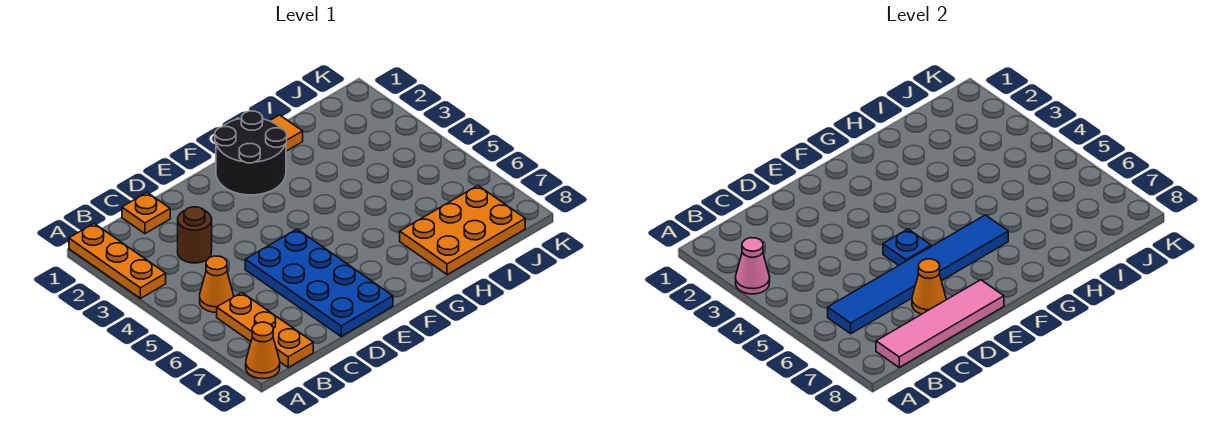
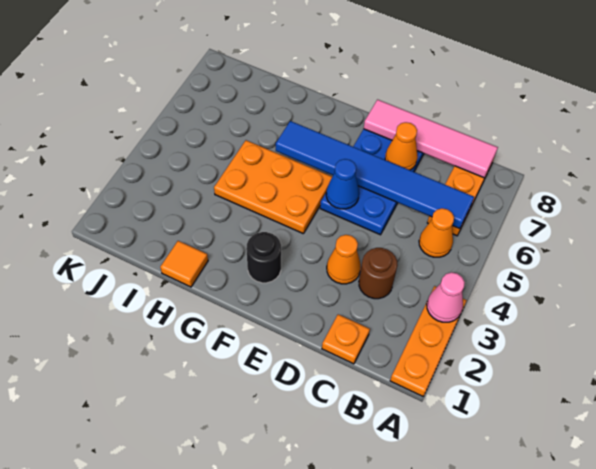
orange 1x1 cone [246,322,280,379] -> orange 1x1 cone moved to [327,235,361,284]
blue 1x1 plate [883,229,931,265] -> blue 1x1 cone [326,159,359,209]
black 2x2 round brick [215,111,287,195] -> black 1x1 round brick [246,232,281,283]
orange 2x3 plate [400,186,525,275] -> orange 2x3 plate moved to [214,140,332,234]

